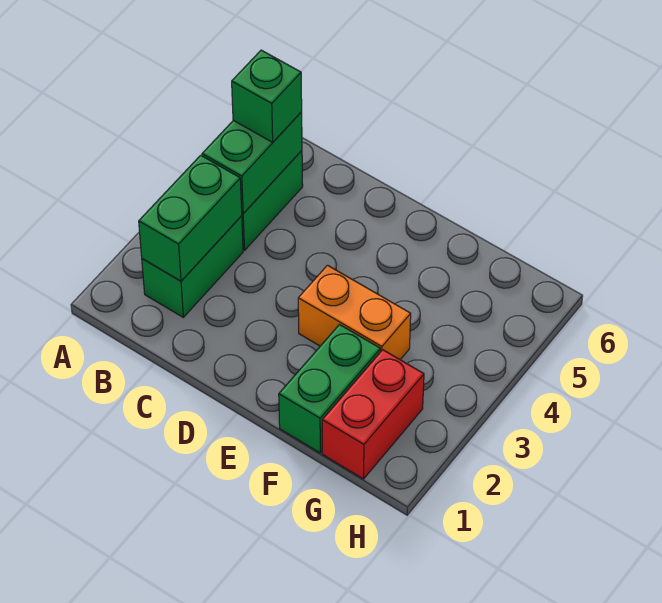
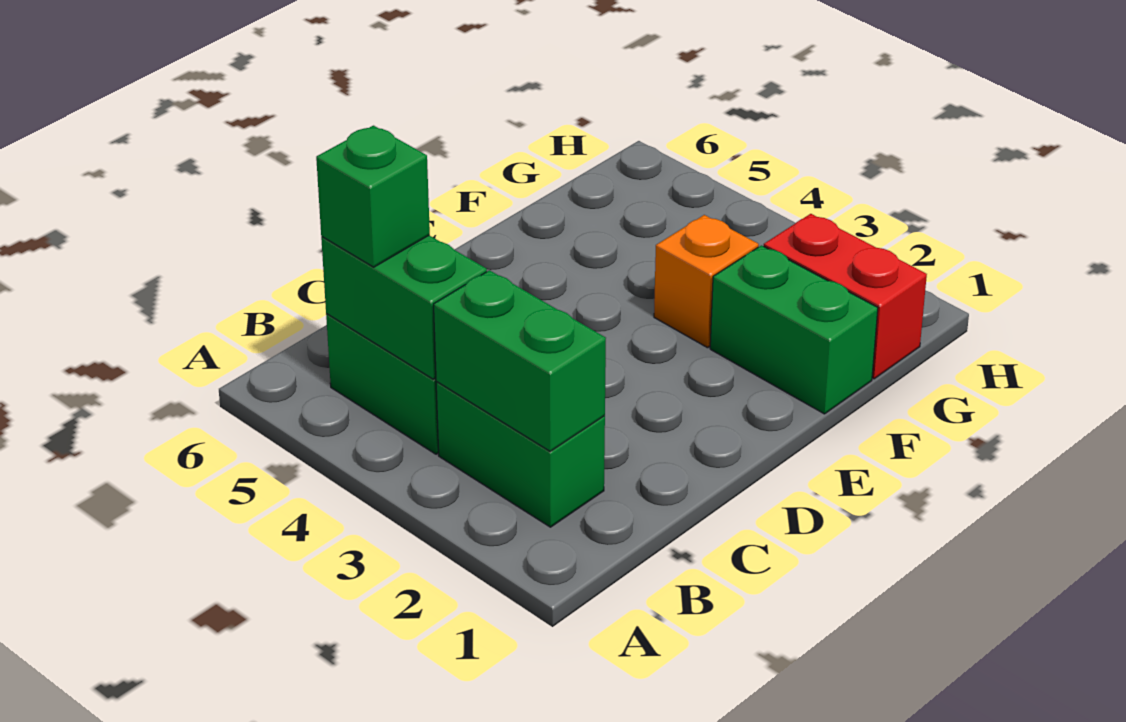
orange 1x2 brick [298,265,411,359] -> orange 1x1 brick [654,215,759,348]

